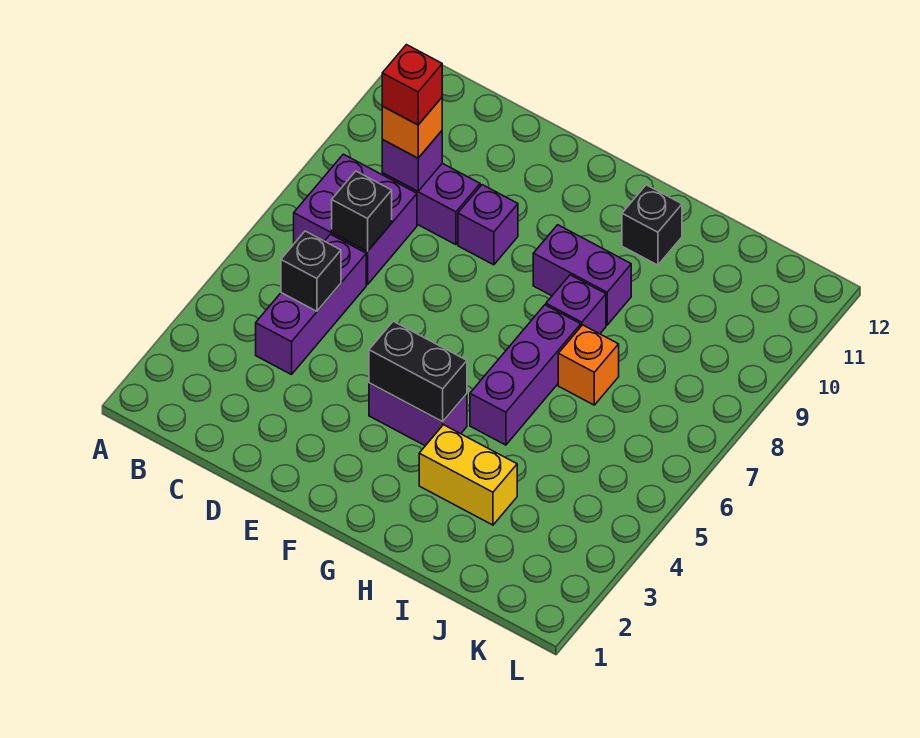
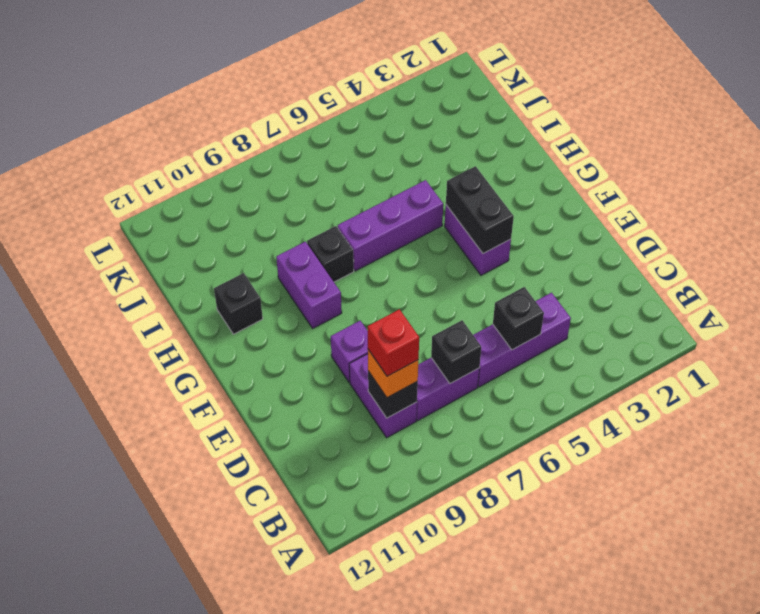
purple 2x2 brick [294,154,417,285] -> purple 1x2 brick [416,358,479,420]
purple 1x1 brick [382,131,442,191] -> black 1x1 brick [368,371,418,418]
yellow 1x2 brick [419,425,517,525] -> none
purple 1x1 brick [546,275,606,334] -> black 1x1 brick [307,226,354,282]
orange 1x1 brick [558,325,619,405] -> none

